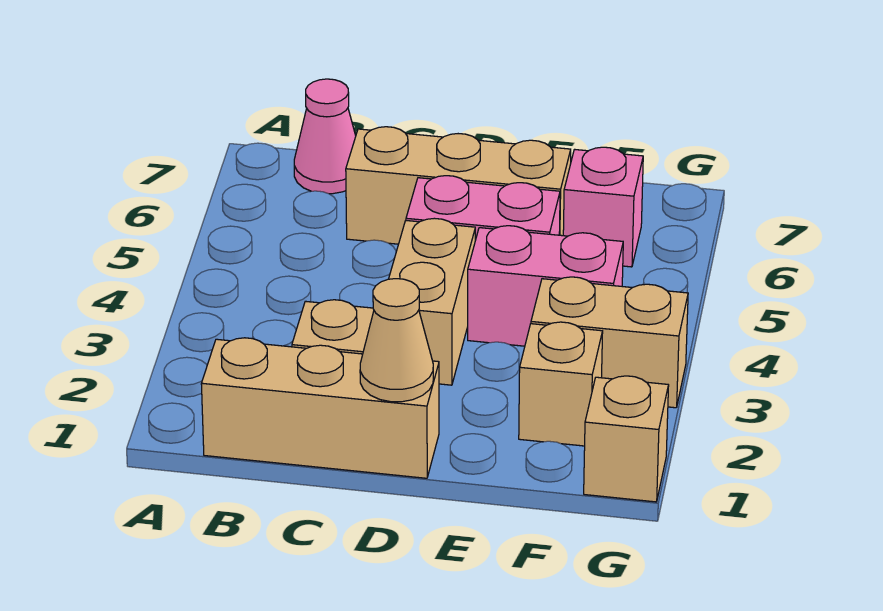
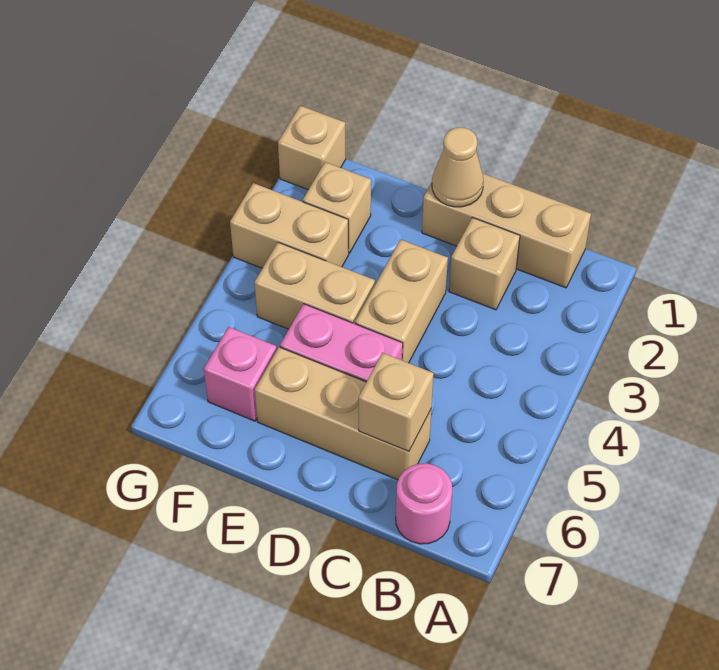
pink 1x1 cone [294,79,356,194] -> pink 1x1 round brick [396,463,452,544]
none -> tan 1x1 brick [359,353,434,452]
pink 1x2 brick [468,226,623,346] -> tan 1x2 brick [255,242,375,329]

